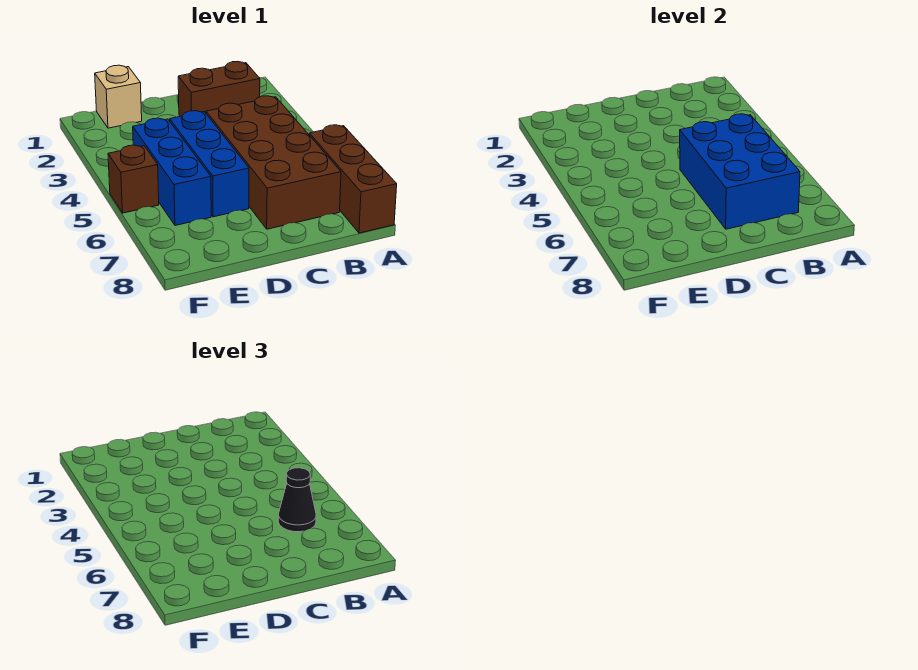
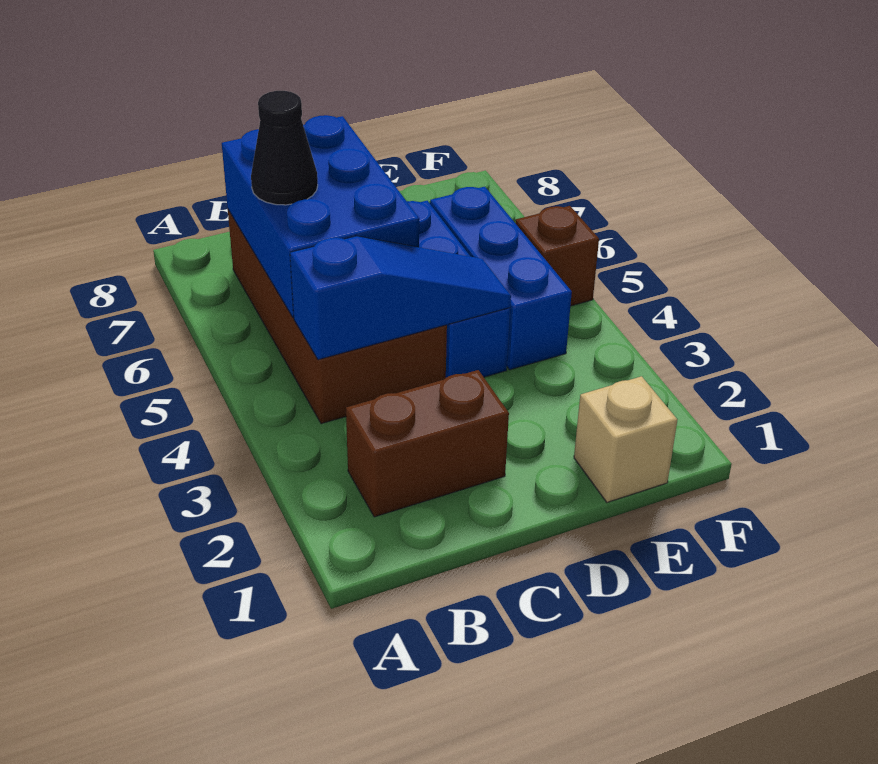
brown 1x3 brick [309,125,397,233] -> none
none -> blue 1x3 slope [290,236,511,360]

